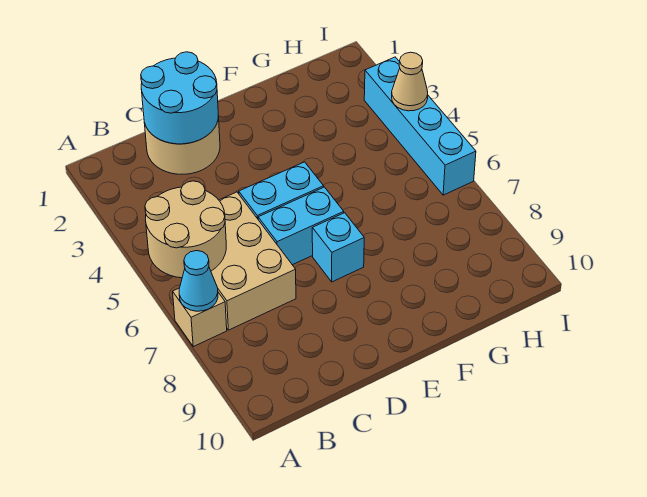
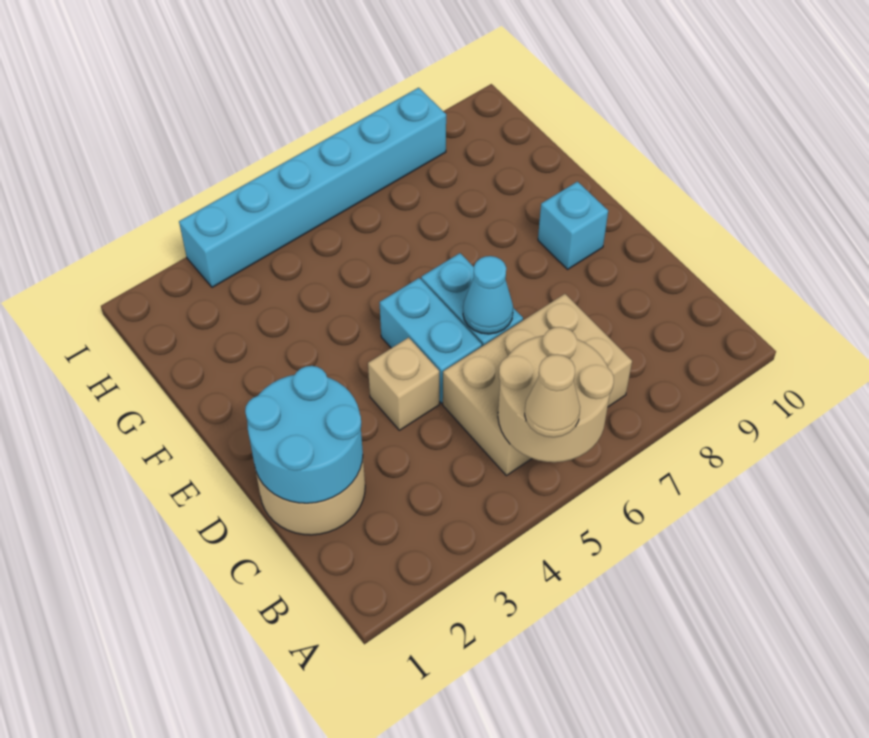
tan 1x1 brick [173,288,227,347] -> tan 1x1 brick moved to [368,338,439,430]
cyan 1x1 cone [179,251,218,311] -> cyan 1x1 cone moved to [463,256,513,334]
cyan 1x1 brick [312,213,364,282] -> cyan 1x1 brick moved to [538,182,608,269]
cyan 1x4 brick [364,57,476,195] -> cyan 1x6 brick [179,88,446,287]
tan 1x1 cone [392,52,428,111] -> tan 1x1 cone moved to [525,354,580,437]

